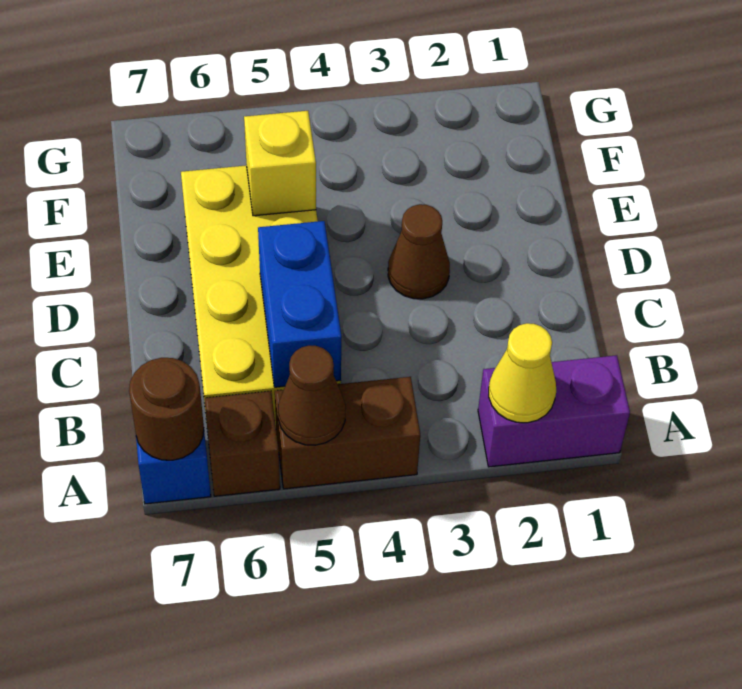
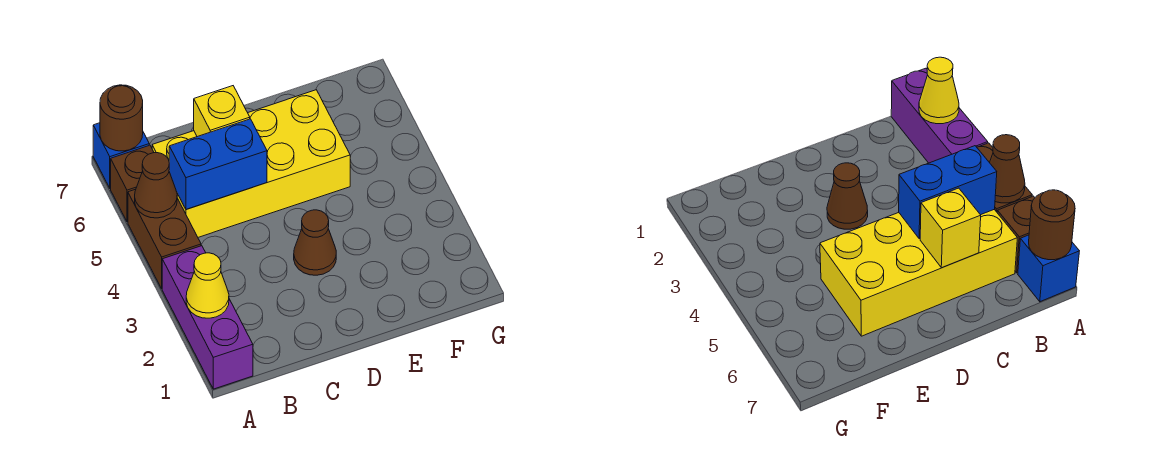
purple 1x2 brick [478,355,630,467] -> purple 1x3 brick [162,246,253,389]
yellow 1x1 brick [244,111,316,216] -> yellow 1x1 brick moved to [194,86,250,137]

